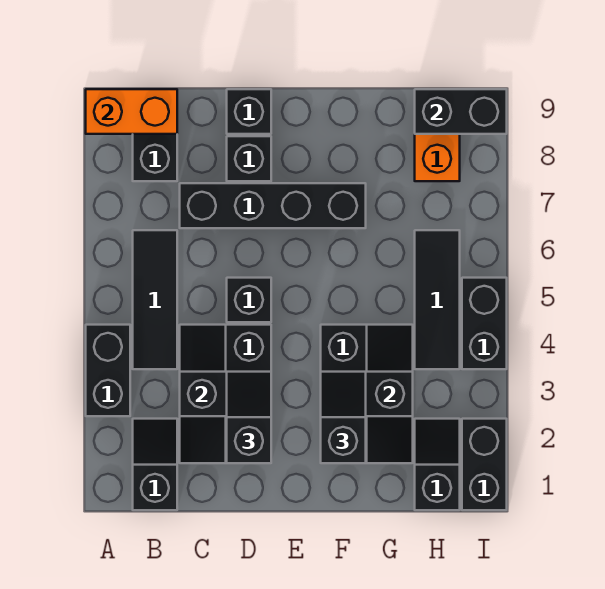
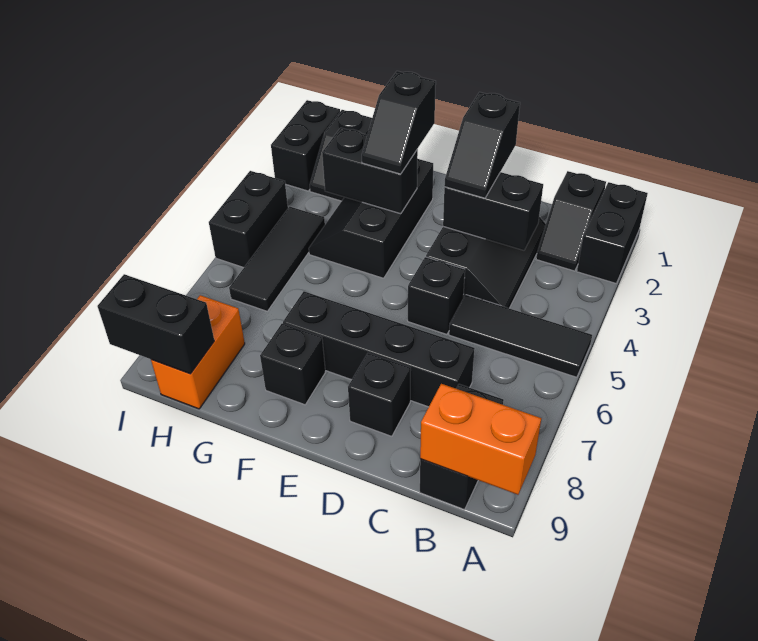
black 1x2 brick [86,325,130,416] -> black 1x2 brick moved to [577,182,648,283]
black 1x3 tile [133,230,177,369] -> black 1x3 tile turned to [449,295,592,377]
black 1x1 brick [227,89,271,134] -> black 1x1 brick moved to [260,323,325,405]

